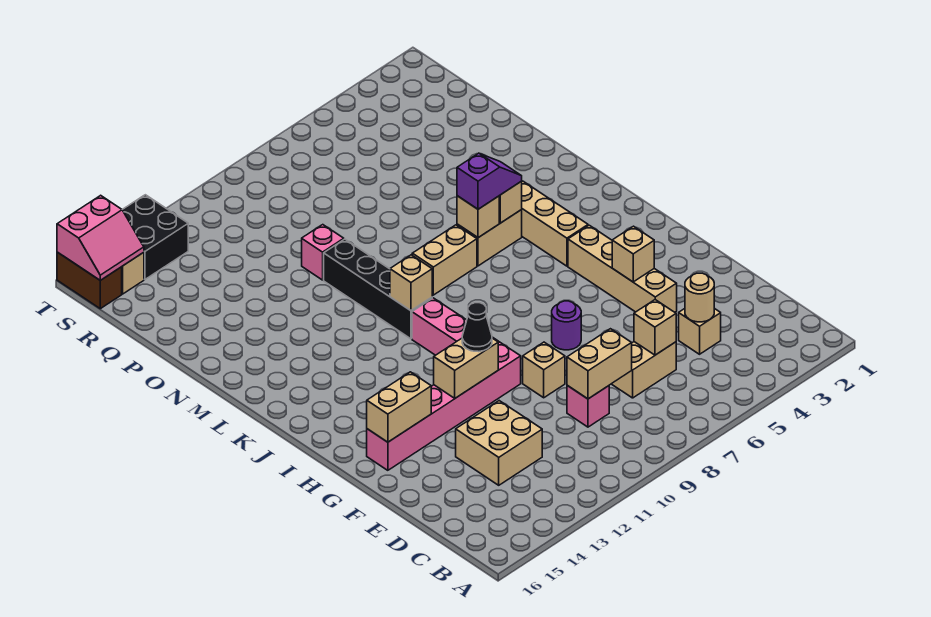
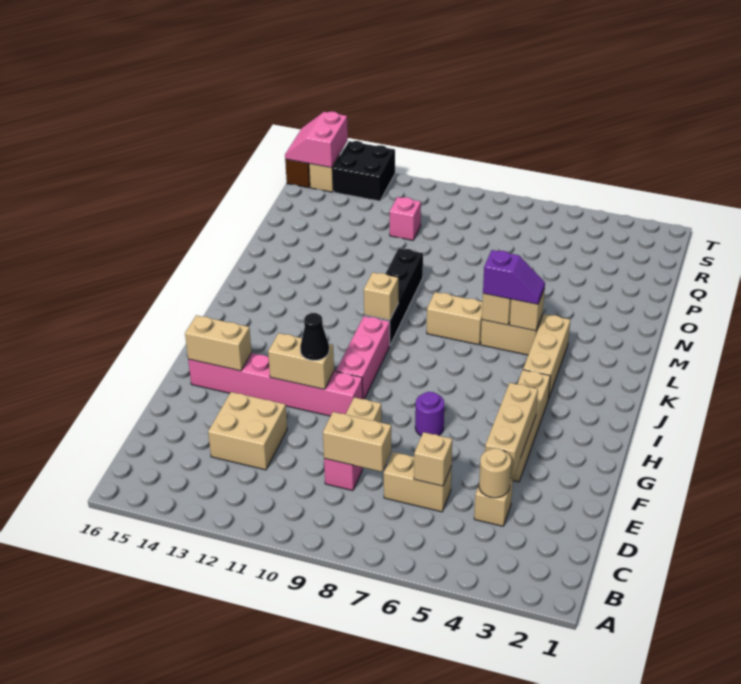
tan 1x1 brick [612,226,654,282] -> tan 1x3 brick [485,383,538,478]
pink 1x1 brick [302,225,344,280] -> pink 1x1 brick moved to [390,197,421,240]
pink 2x2 slope [57,195,144,280] -> pink 2x2 slope turned to [285,112,348,168]

